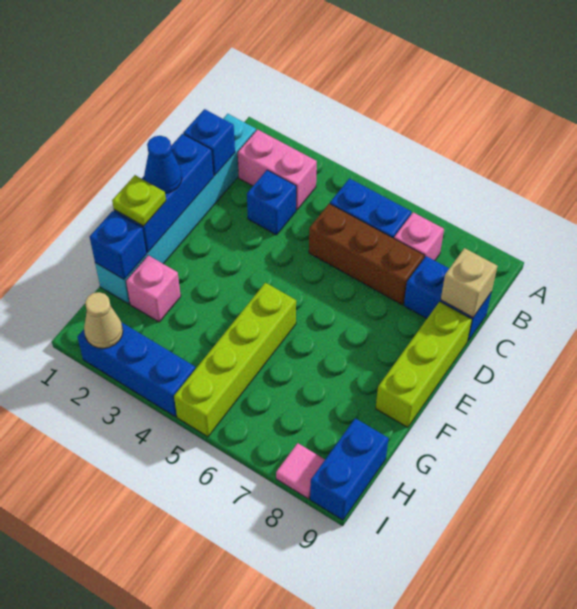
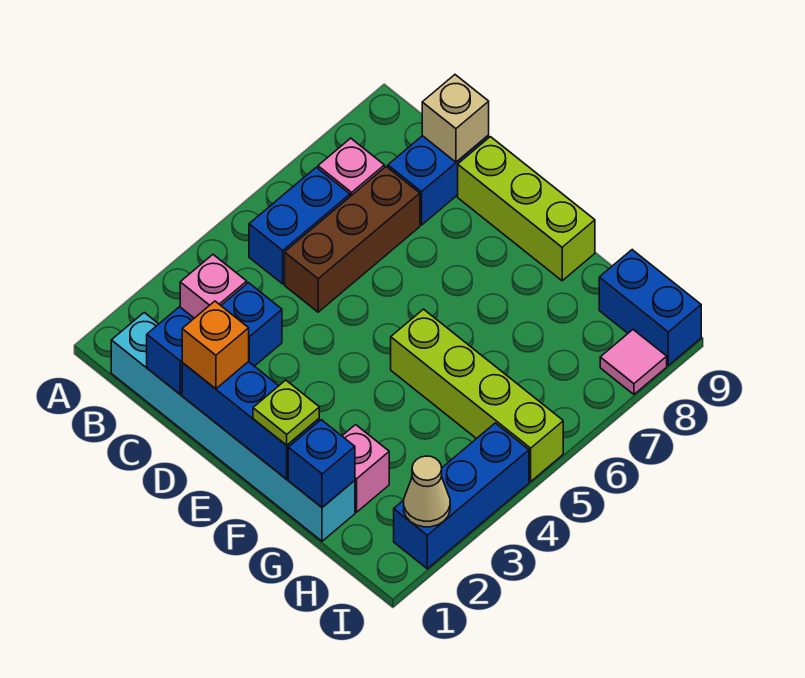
pink 1x2 brick [238,130,317,210] -> pink 1x1 brick [180,255,247,318]
none -> orange 1x1 brick [182,301,249,389]
blue 1x1 cone [144,136,182,193] -> none

